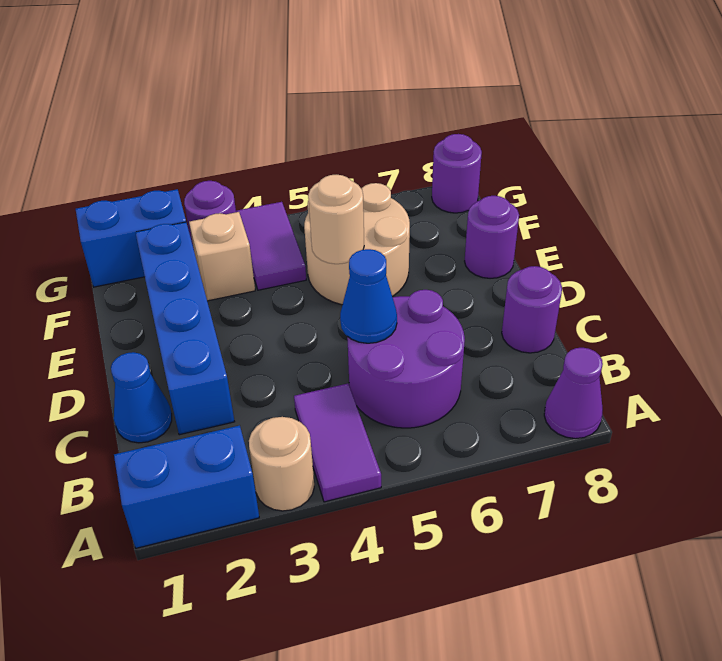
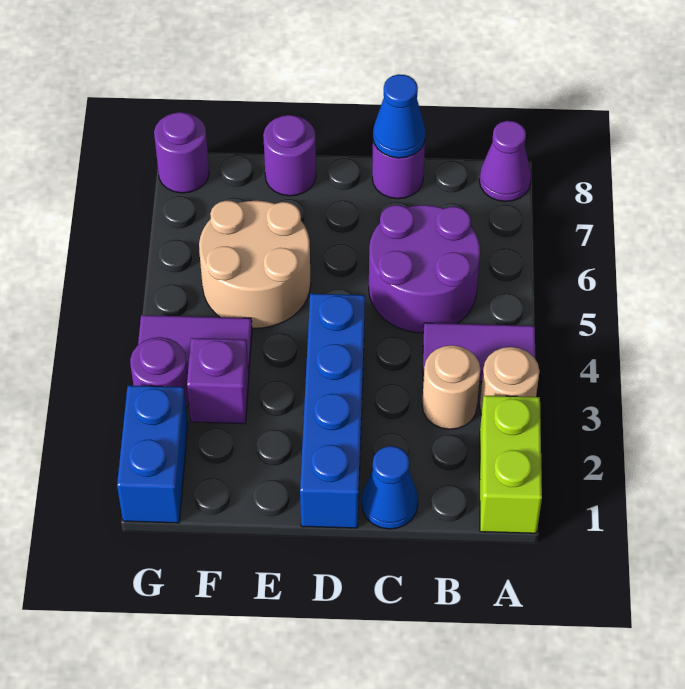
blue 1x2 brick [114,425,259,548] -> lime 1x2 brick [480,396,542,533]
blue 1x4 brick [135,222,235,435] -> blue 1x4 brick turned to [300,294,365,528]
blue 1x1 cone [340,249,397,343] -> blue 1x1 cone moved to [373,74,426,158]
tan 1x1 round brick [308,175,364,264] -> tan 1x1 round brick moved to [422,345,480,429]
tan 1x1 brick [189,212,255,301] -> purple 1x1 brick [187,338,249,424]

